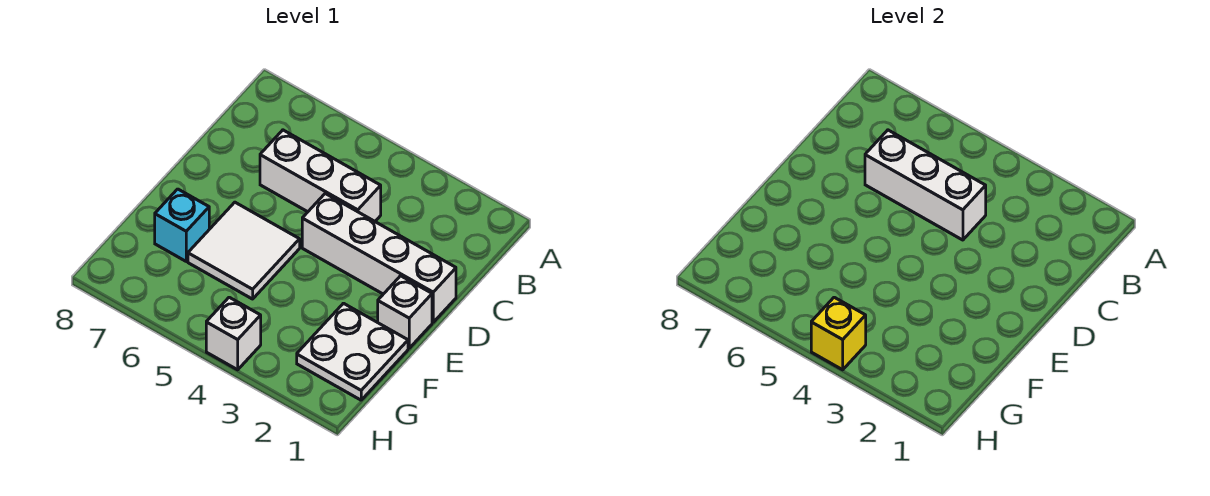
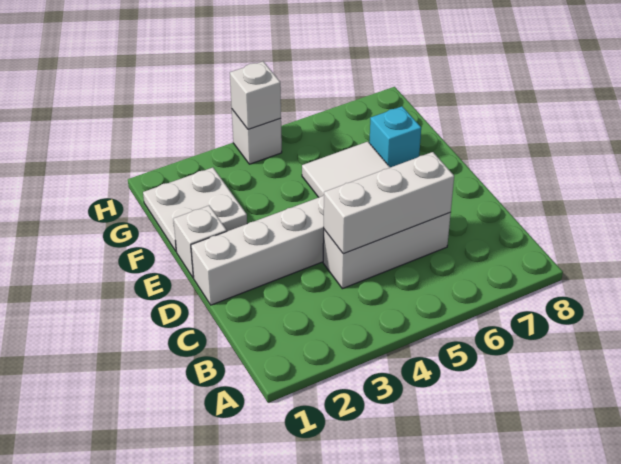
yellow 1x1 brick [811,297,866,370] -> white 1x1 brick [230,61,281,129]

